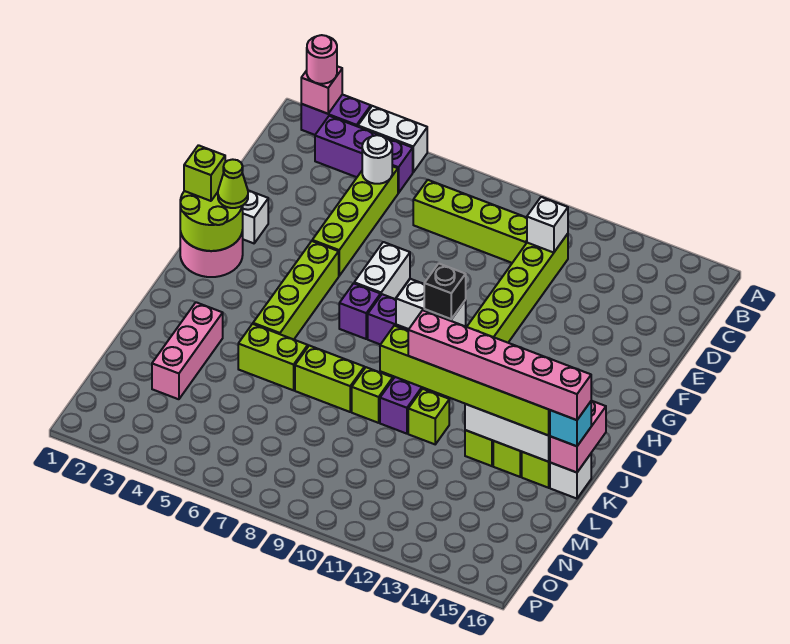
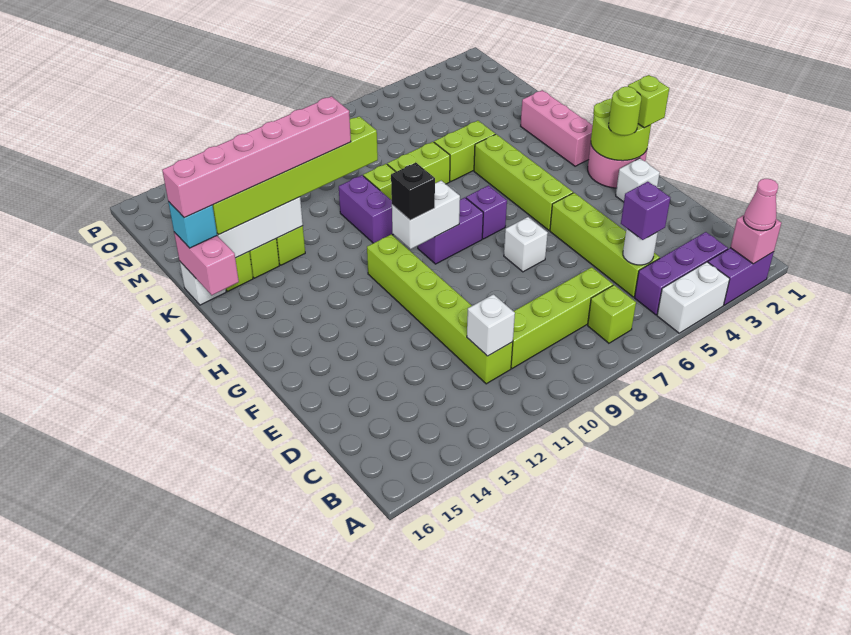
pink 1x1 round brick [307,35,337,84] -> pink 1x1 cone [744,179,778,231]
none -> purple 1x1 brick [621,182,670,240]
white 1x2 brick [354,242,410,299] -> white 1x1 brick [504,217,548,272]
lime 1x1 cone [218,159,248,208] -> lime 1x1 round brick [609,87,641,136]
pink 1x3 brick [152,302,223,399] -> pink 1x3 brick moved to [521,90,593,166]
lime 1x1 brick [408,389,449,444] -> lime 1x1 brick moved to [588,285,636,343]

